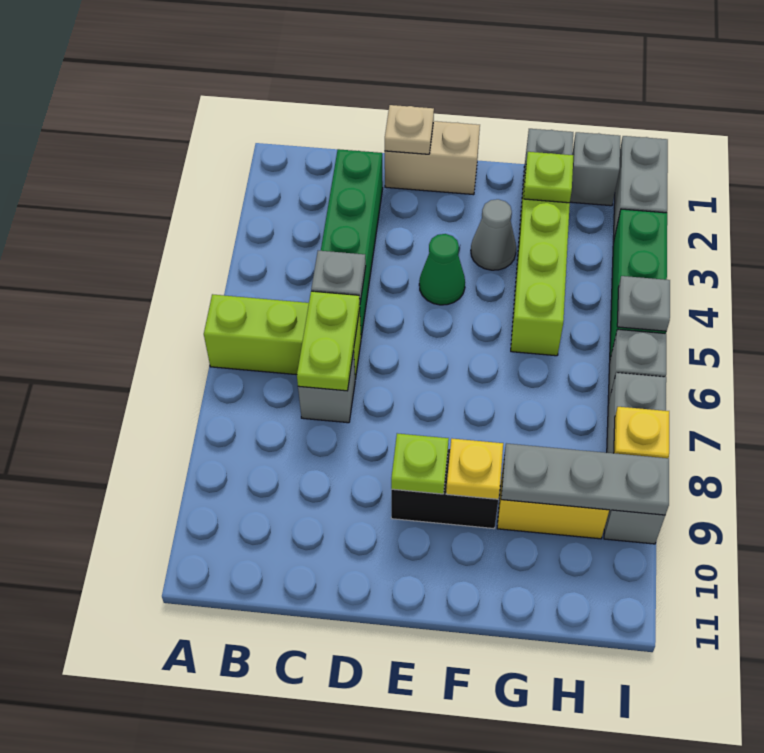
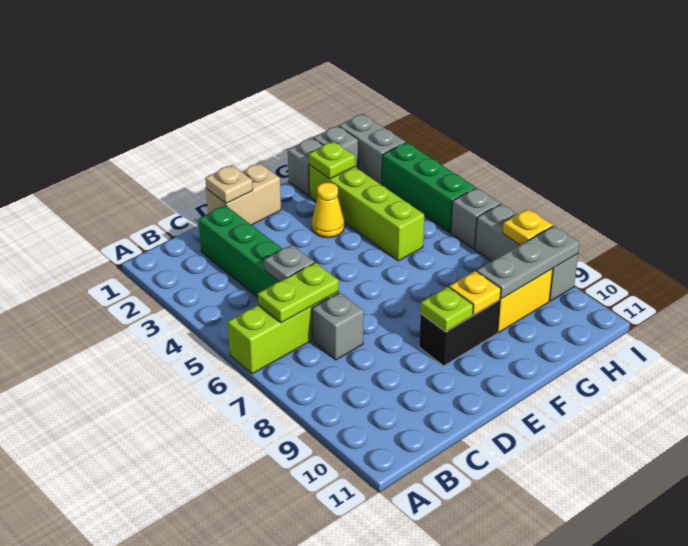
lime 1x2 plate [297,291,360,391] -> lime 1x2 plate turned to [258,263,339,323]
green 1x1 cone [419,234,465,305] -> none
grey 1x1 cone [471,199,516,270] -> yellow 1x1 cone [311,183,344,238]
grey 1x1 plate [617,276,670,331] -> none

